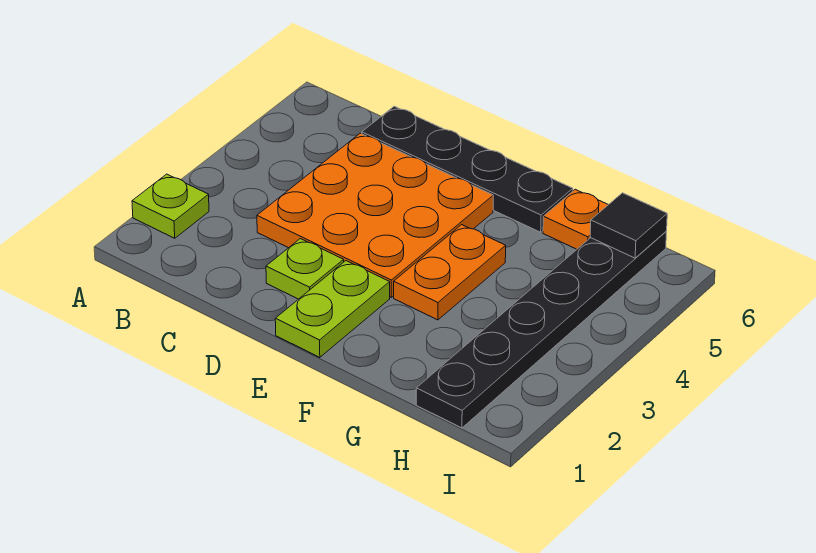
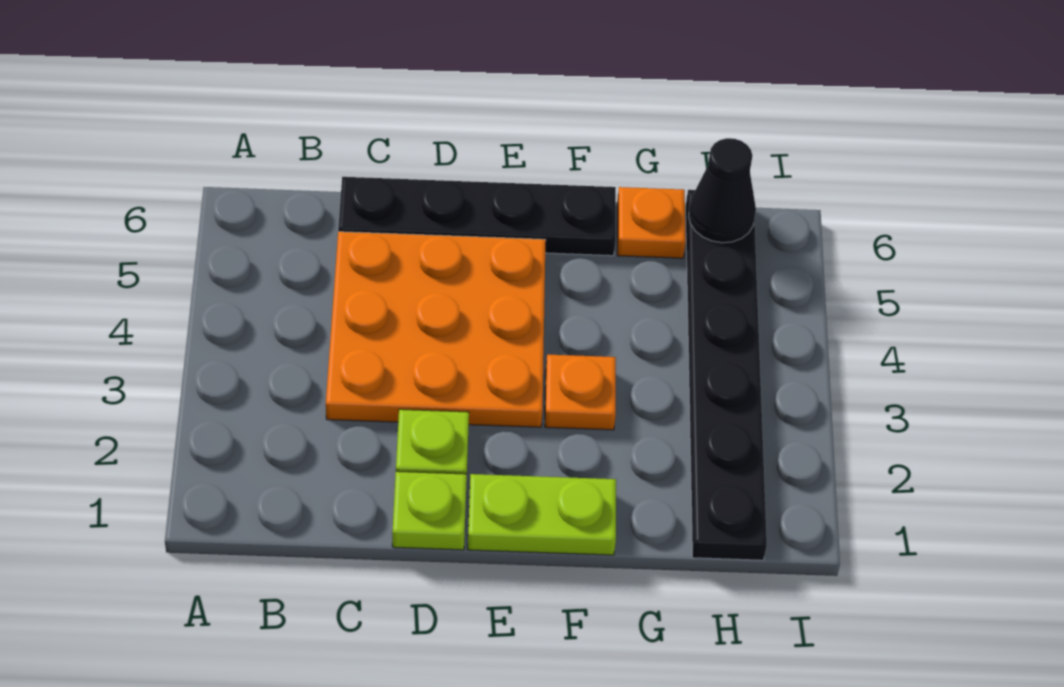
lime 1x1 plate [132,174,209,238] -> lime 1x1 plate moved to [392,471,467,550]
lime 1x2 plate [275,261,390,357] -> lime 1x2 plate turned to [468,474,616,555]
orange 1x2 plate [394,225,506,320] -> orange 1x1 plate [545,355,616,430]
black 1x1 tile [590,193,667,258] -> black 1x1 cone [689,138,756,243]

